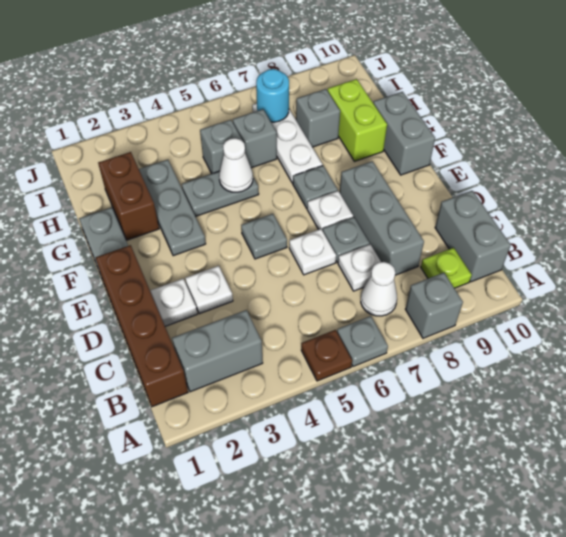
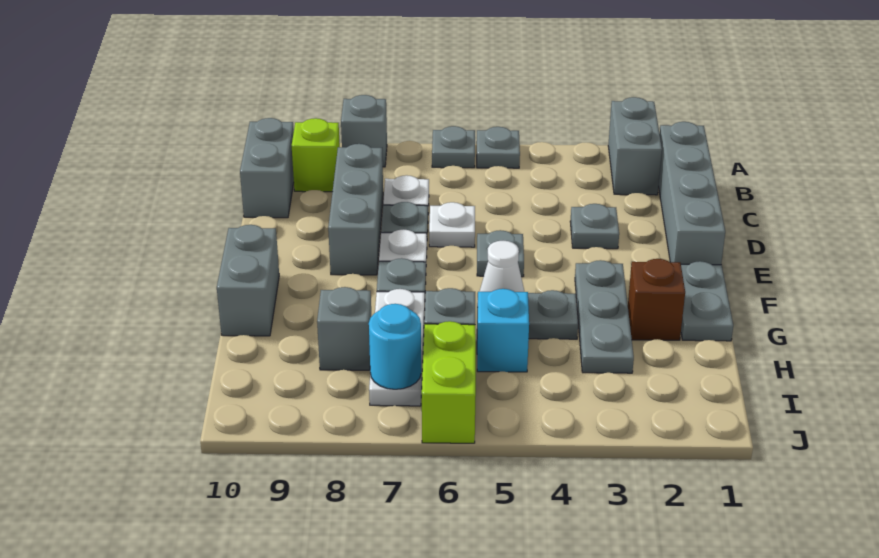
brown 1x1 plate [301,330,352,381] -> grey 1x1 plate [477,127,520,168]
brown 1x4 brick [96,245,188,407] -> grey 1x4 brick [658,122,725,265]
grey 1x2 brick [172,310,263,392] -> grey 1x2 brick turned to [608,97,662,195]
white 1x1 cone [361,262,397,316] -> none
lime 1x1 plate [421,248,472,288] -> lime 1x1 brick [292,118,340,192]
white 1x1 plate [150,279,197,326] -> none
white 1x1 plate [185,266,233,314] -> grey 1x1 plate [570,204,619,249]
brown 1x2 brick [98,152,159,240] -> brown 1x1 brick [628,259,685,340]
lime 1x2 brick [327,79,387,162] -> lime 1x2 brick moved to [422,321,476,443]
grey 1x1 brick [200,120,243,174] -> cyan 1x1 brick [477,289,529,372]

